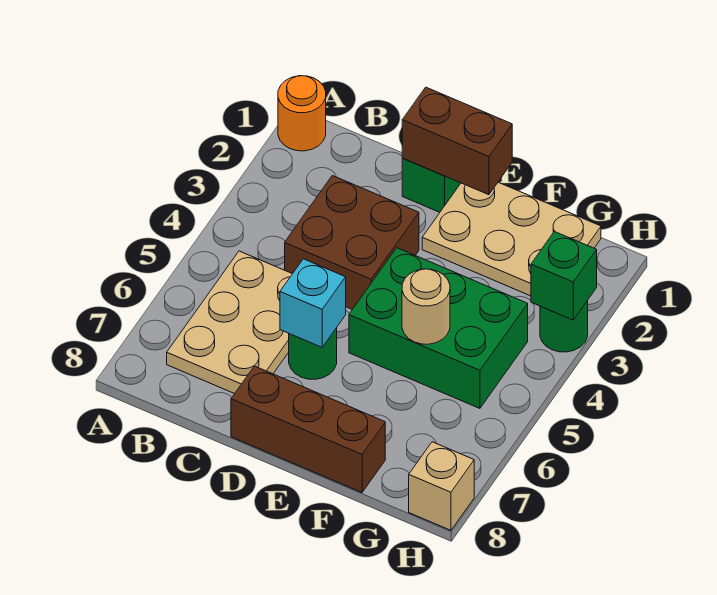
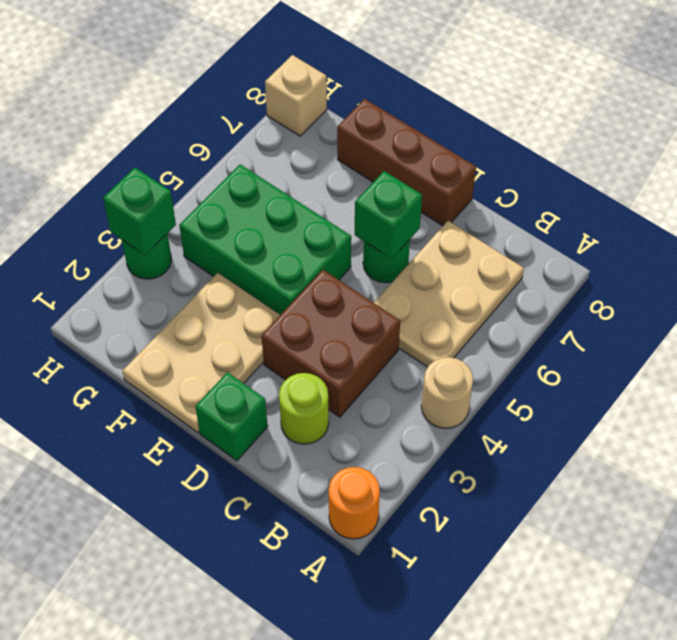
none -> lime 1x1 round brick [279,373,329,444]
brown 1x2 brick [402,87,512,195] -> none
cyan 1x1 brick [280,259,346,347] -> green 1x1 brick [355,171,422,259]
tan 2x3 plate [422,182,601,296] -> tan 2x3 plate turned to [123,273,280,433]
tan 1x1 round brick [402,269,450,344] -> tan 1x1 round brick moved to [421,357,473,428]

